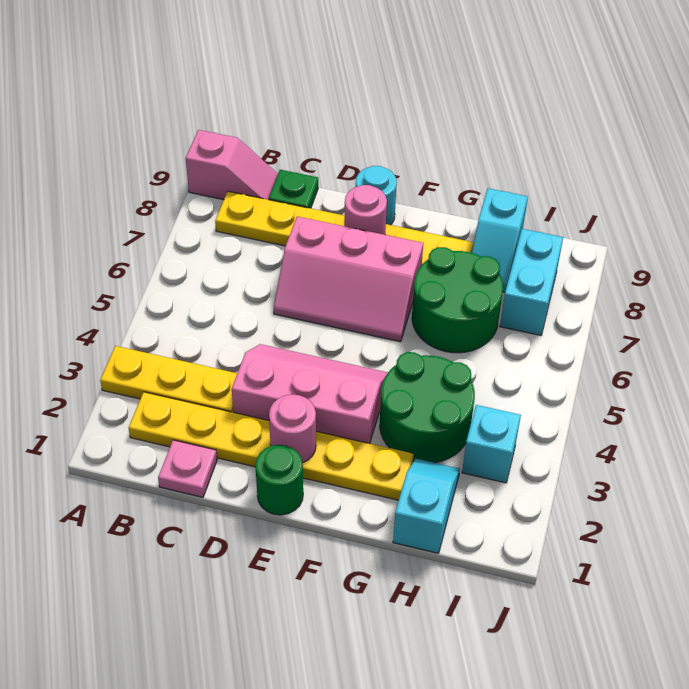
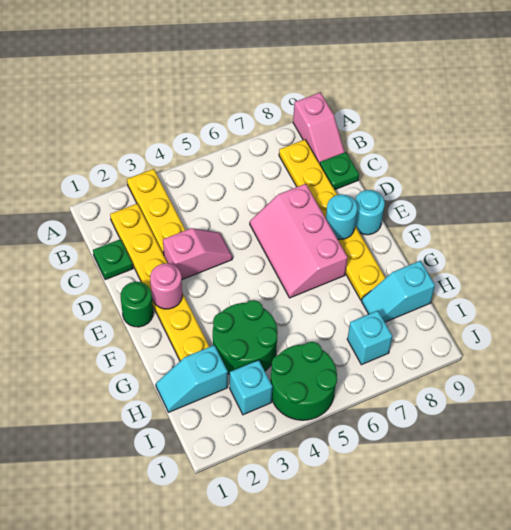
pink 1x1 plate [158,440,217,497] -> green 1x1 plate [93,239,133,280]
pink 2x3 slope [232,344,388,444] -> pink 1x2 slope [163,228,233,280]
pink 1x1 round brick [344,185,387,235] -> cyan 1x1 round brick [326,194,357,239]
green 2x2 round brick [412,247,503,353] -> green 2x2 round brick moved to [271,342,337,420]
cyan 1x2 slope [393,459,460,553] -> cyan 1x2 slope turned to [156,345,228,412]
cyan 1x2 brick [500,229,563,336] -> cyan 1x1 brick [347,311,392,365]

